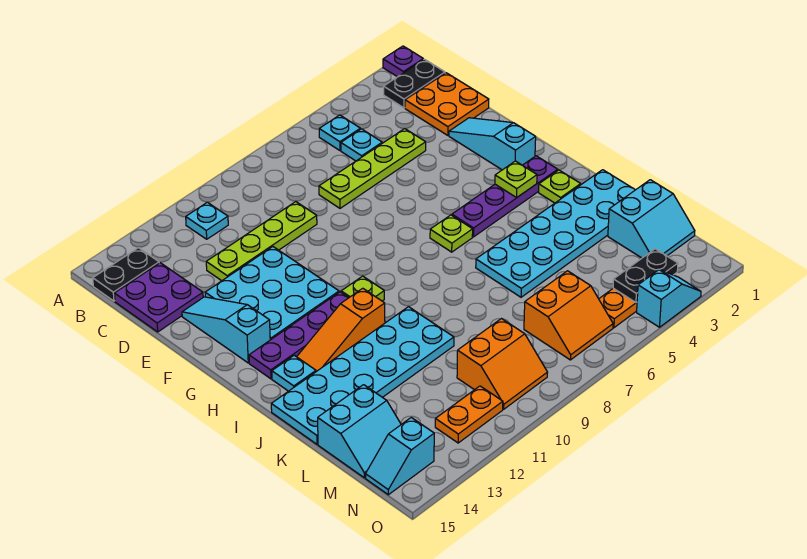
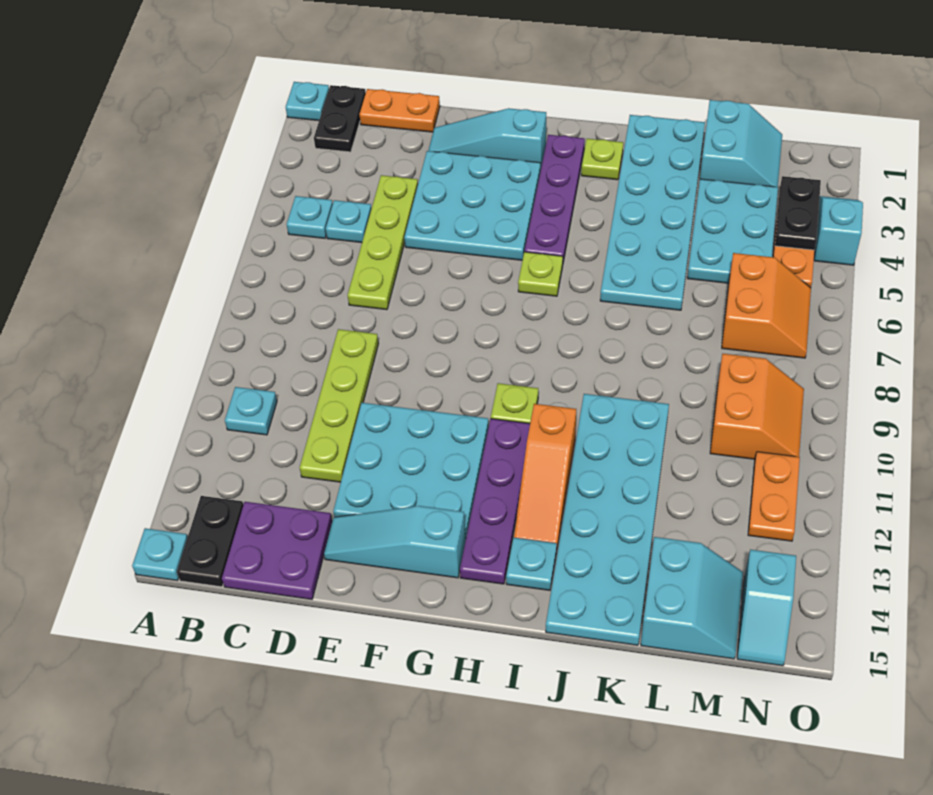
purple 1x1 plate [383,46,423,77] -> cyan 1x1 plate [286,82,329,121]
none -> cyan 1x1 plate [132,528,188,581]
orange 2x2 plate [405,73,489,135] -> orange 1x2 plate [359,89,440,132]
none -> cyan 3x3 plate [404,151,540,260]
lime 1x1 plate [495,161,537,198] -> none
none -> cyan 2x3 plate [687,179,778,283]

